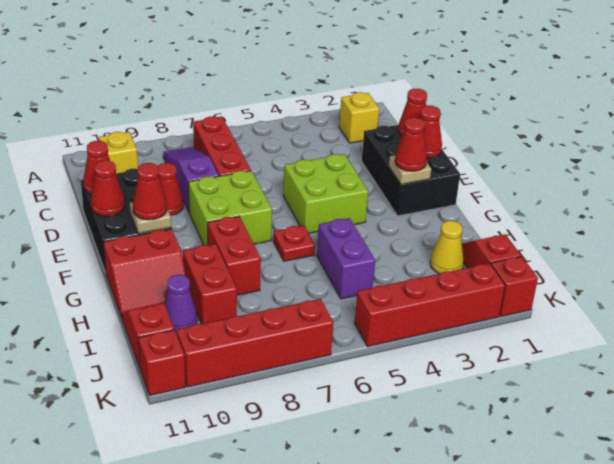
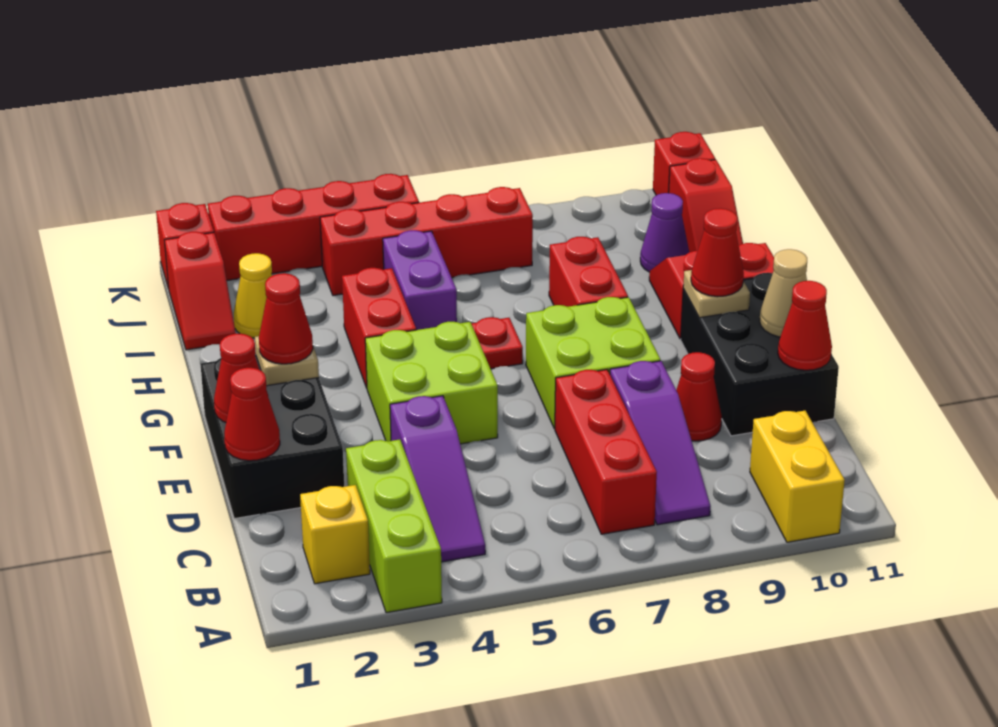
none -> lime 1x3 brick [346,440,442,613]
none -> purple 1x3 slope [390,396,485,562]
yellow 1x1 brick [99,132,138,173] -> yellow 1x2 brick [750,411,845,542]
red 1x1 cone [91,160,125,216] -> tan 1x1 cone [760,249,807,337]
red 1x2 brick [183,244,237,324] -> red 1x2 brick moved to [342,268,416,388]
red 1x4 brick [177,299,333,387] -> red 1x4 brick moved to [320,187,533,296]

